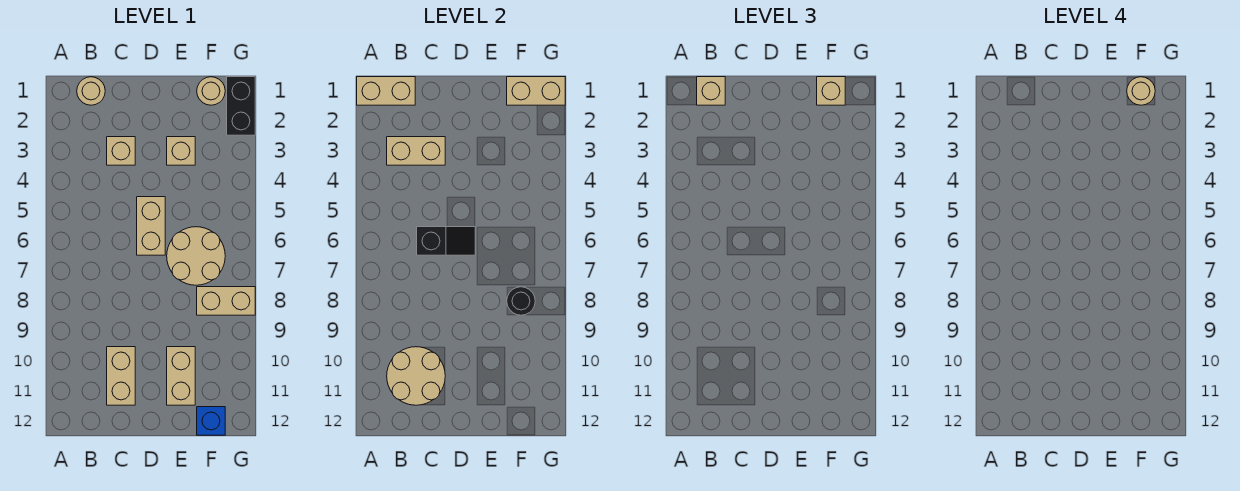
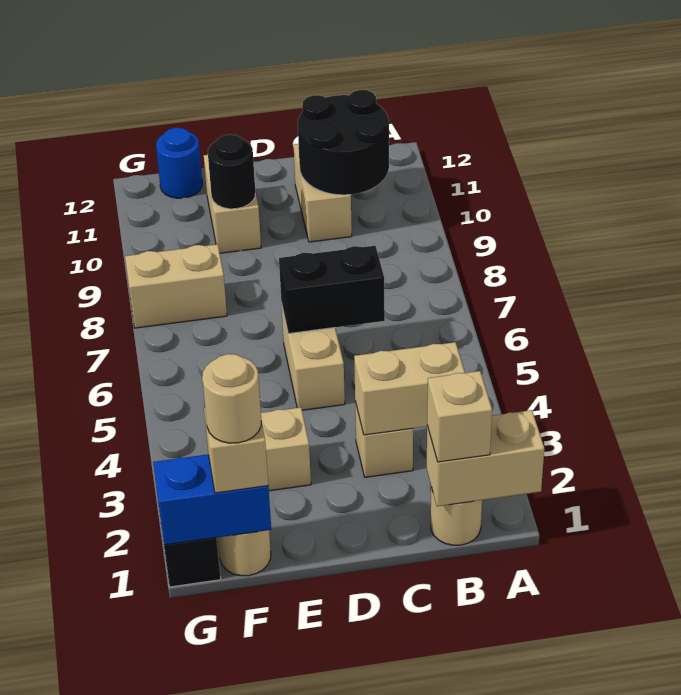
tan 2x2 round brick [387,347,445,405] -> black 2x2 round brick [298,90,389,195]
black 1x2 slope [417,227,475,255] -> black 1x2 brick [279,246,385,334]
tan 2x2 round brick [167,227,225,285] -> none
tan 1x2 brick [507,77,565,105] -> blue 1x2 brick [153,454,271,545]
black 1x1 round brick [507,287,535,315] -> black 1x1 round brick moved to [208,135,255,209]
blue 1x1 brick [197,407,225,435] -> blue 1x1 round brick [156,128,202,198]

